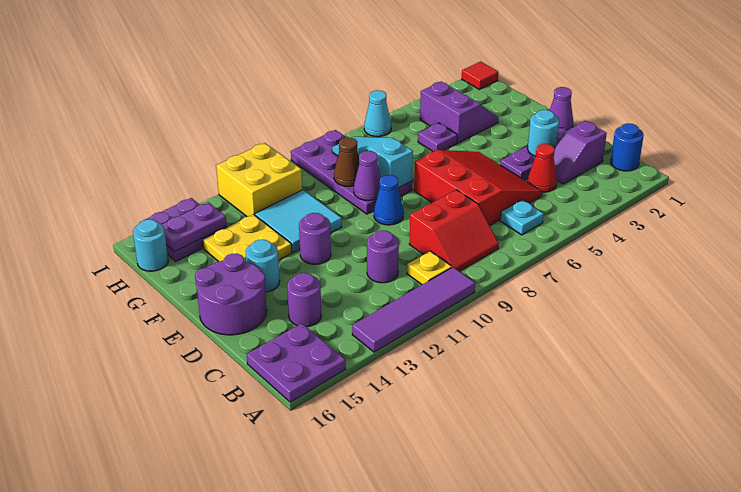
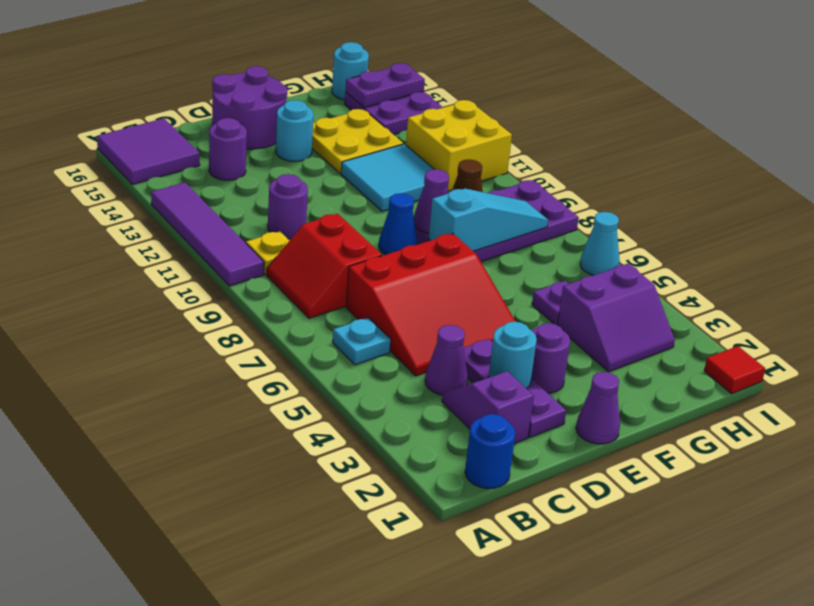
purple 2x2 plate [247,323,346,402] -> purple 2x2 tile [97,118,200,184]
red 1x1 cone [528,144,557,192] -> purple 1x1 cone [425,325,468,395]
purple 1x1 round brick [299,213,331,264] -> purple 1x1 round brick moved to [531,323,570,393]
purple 1x2 plate [162,202,227,252] -> purple 1x2 plate turned to [345,63,425,107]

